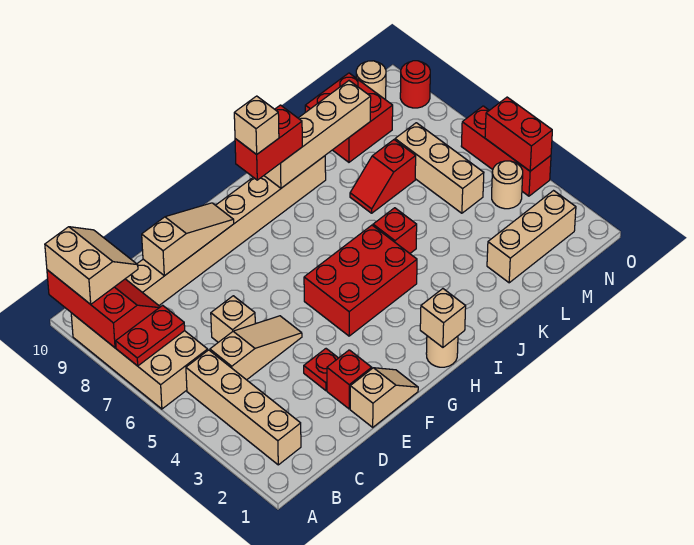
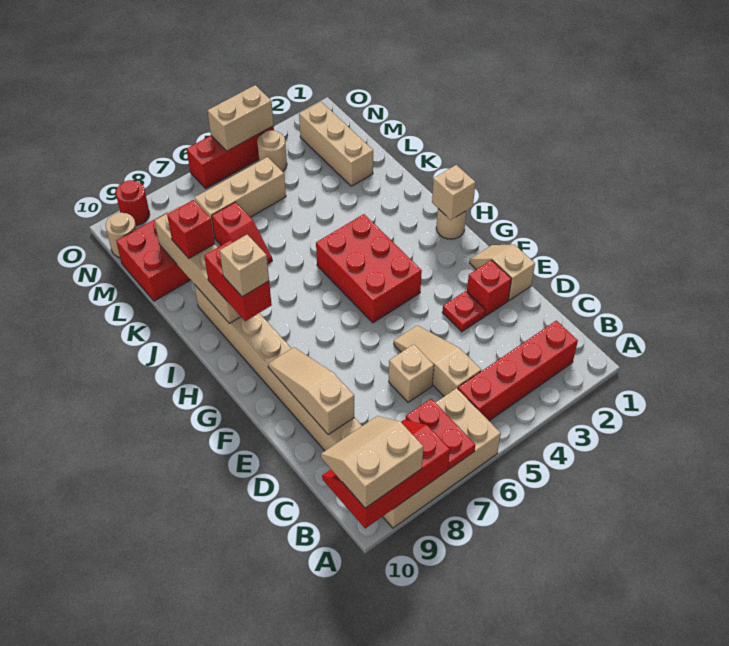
tan 1x4 brick [186,350,301,465] -> red 1x4 brick [458,321,578,421]
red 1x1 brick [373,208,417,253] -> red 1x1 brick moved to [167,200,215,258]
red 1x2 brick [485,97,552,171] -> tan 1x2 brick [208,85,274,151]

